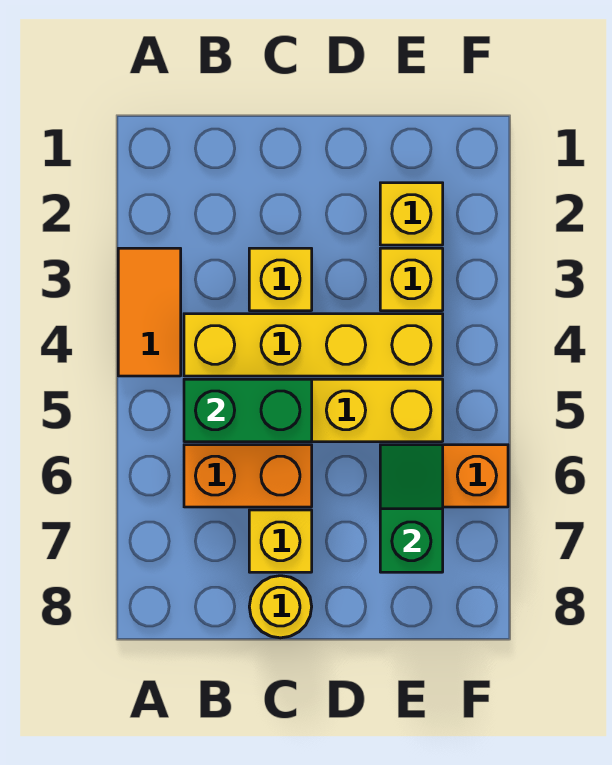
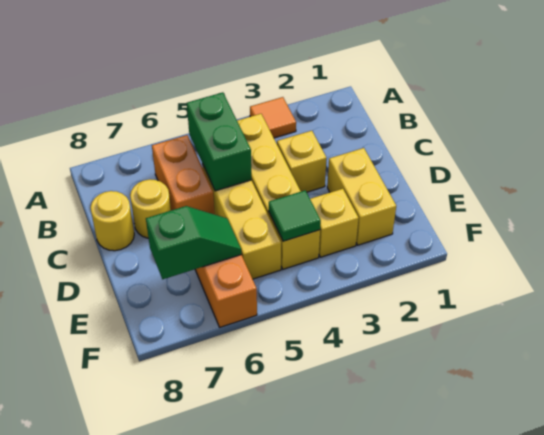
orange 1x2 tile [118,248,181,376] -> orange 1x1 tile [250,97,296,138]
yellow 1x1 brick [249,510,312,572] -> yellow 1x1 round brick [130,179,171,238]
yellow 1x1 brick [380,183,443,245] -> yellow 1x2 brick [327,148,396,245]
none -> green 1x1 tile [269,190,321,241]

